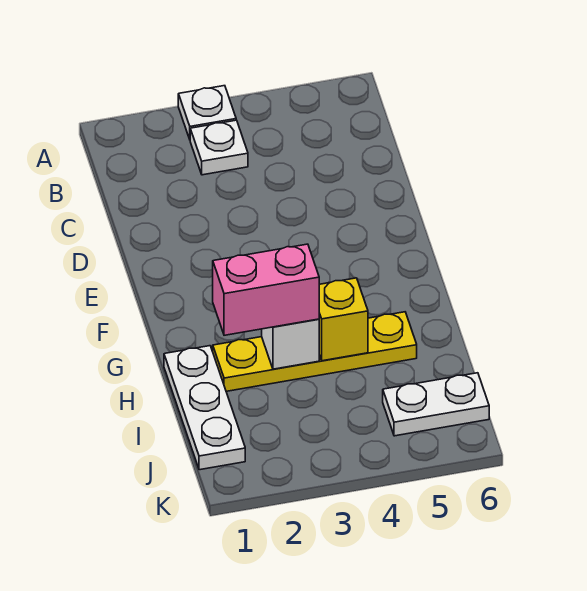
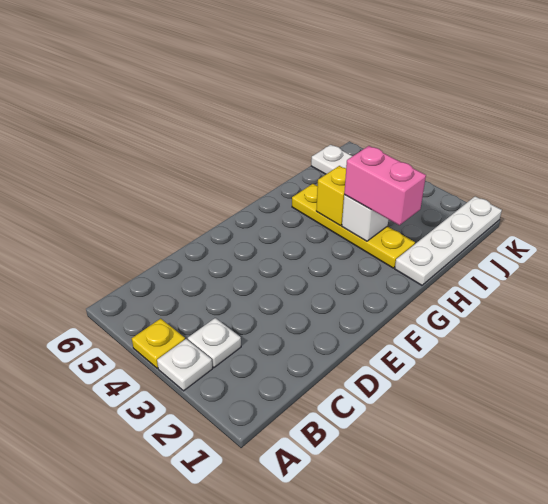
none -> yellow 1x1 plate [132,319,185,368]
white 1x3 plate [164,346,245,470] -> white 1x4 plate [395,196,502,285]

